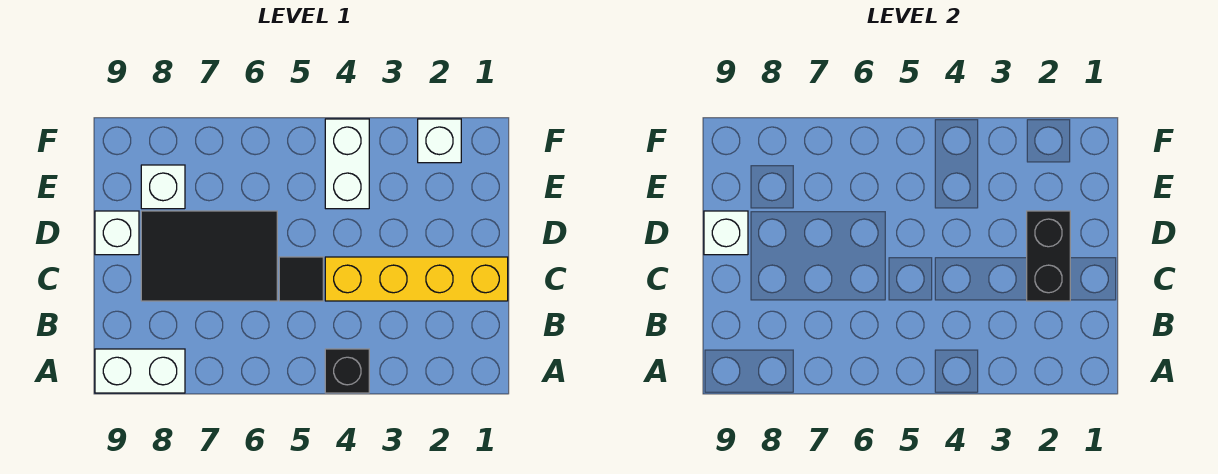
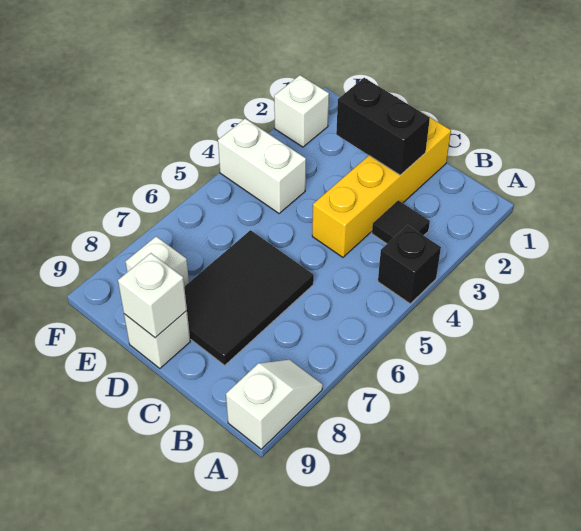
white 1x2 brick [95,349,185,393] -> white 1x2 slope [226,360,323,449]
black 1x1 tile [279,257,323,301] -> black 1x1 tile moved to [372,200,430,244]

